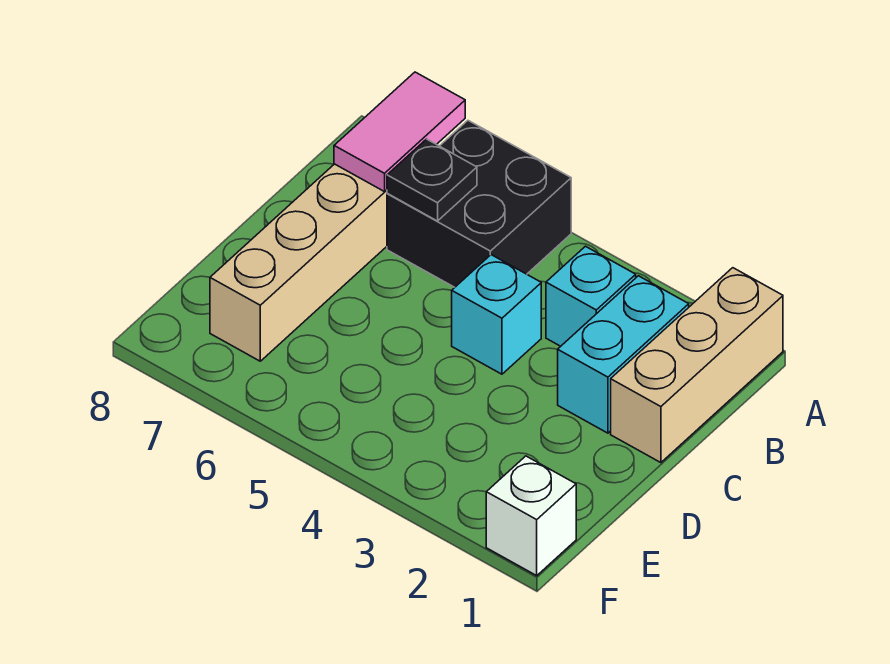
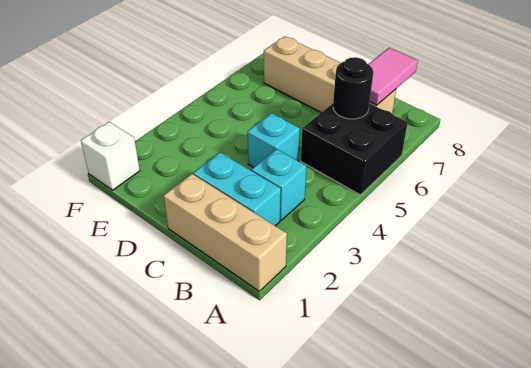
pink 1x2 tile [334,72,465,192] -> pink 1x2 tile turned to [368,48,418,105]
black 1x1 plate [387,139,477,221] -> black 1x1 round brick [333,57,373,119]

